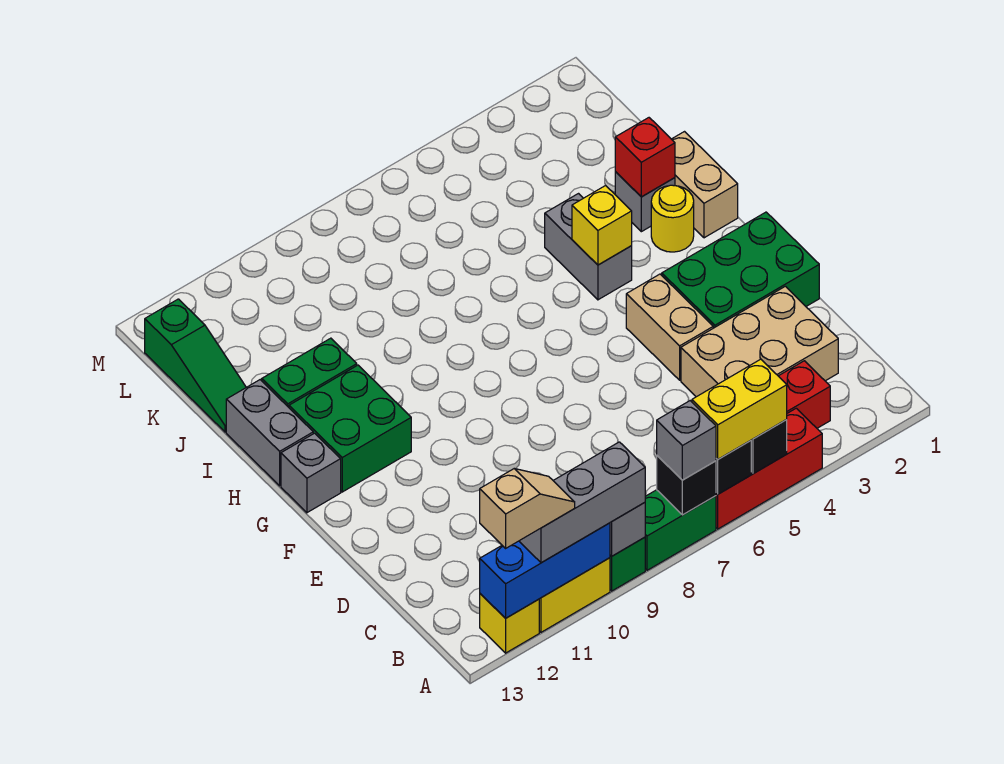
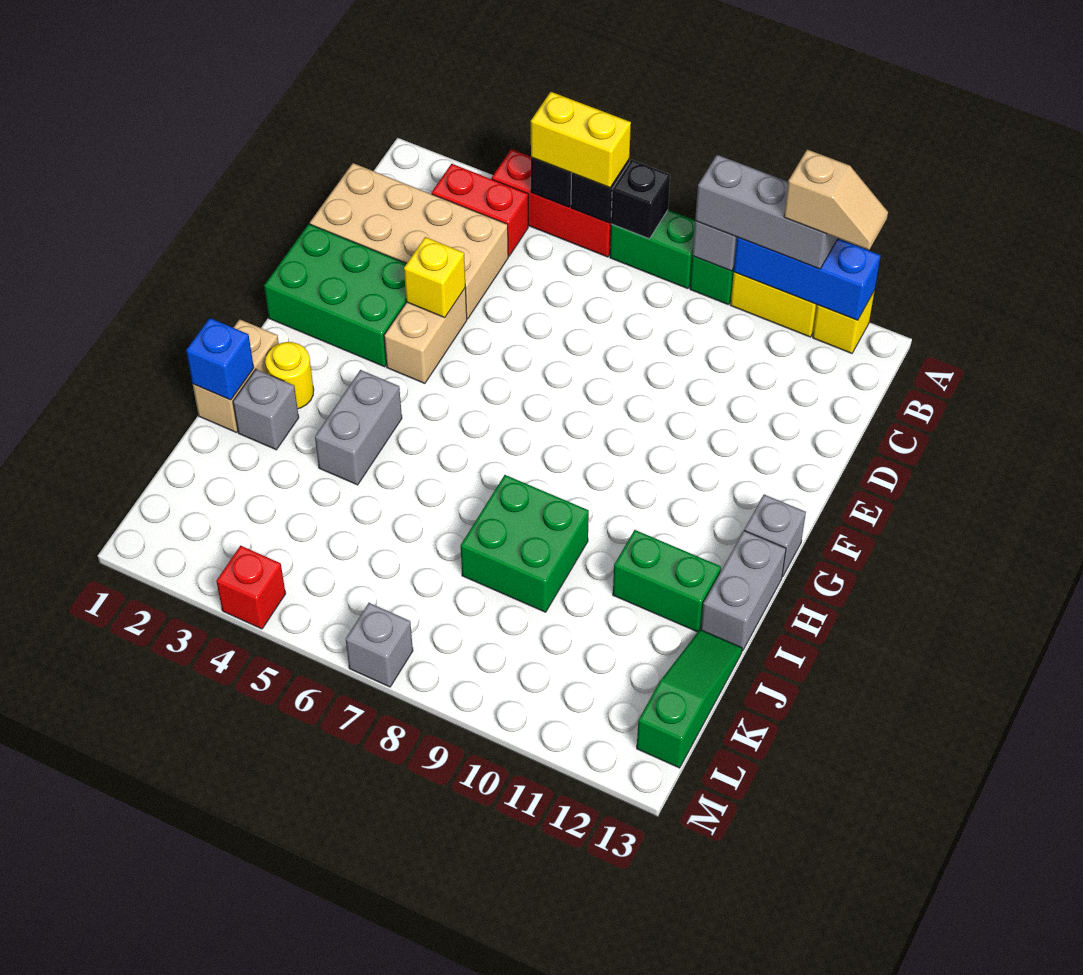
grey 1x1 brick [657,401,716,480] -> grey 1x1 brick moved to [346,603,413,687]
tan 1x2 slope [480,469,575,548] -> tan 1x2 slope turned to [784,150,888,250]
tan 2x3 brick [681,286,838,397] -> tan 2x4 brick [310,163,508,319]
green 2x2 brick [289,365,411,492] -> green 2x2 brick moved to [461,475,589,612]
yellow 1x1 brick [572,185,632,265] -> yellow 1x1 brick moved to [404,237,465,318]
none -> blue 1x1 brick [186,318,254,400]
red 1x1 brick [615,118,675,197] -> red 1x1 brick moved to [216,546,286,629]

